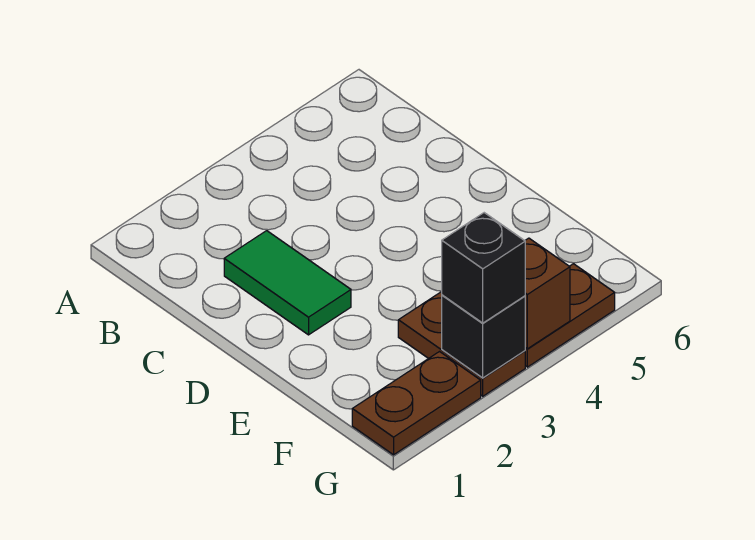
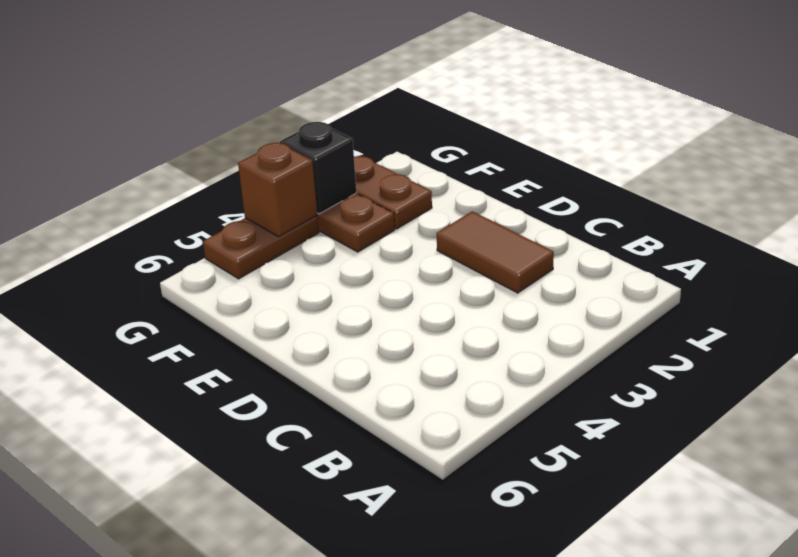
green 1x2 tile [224,231,351,335] -> brown 1x2 tile [437,211,554,293]
brown 1x2 plate [352,352,481,455] -> brown 1x2 plate turned to [354,156,432,229]
black 1x1 brick [442,213,525,323] -> none

